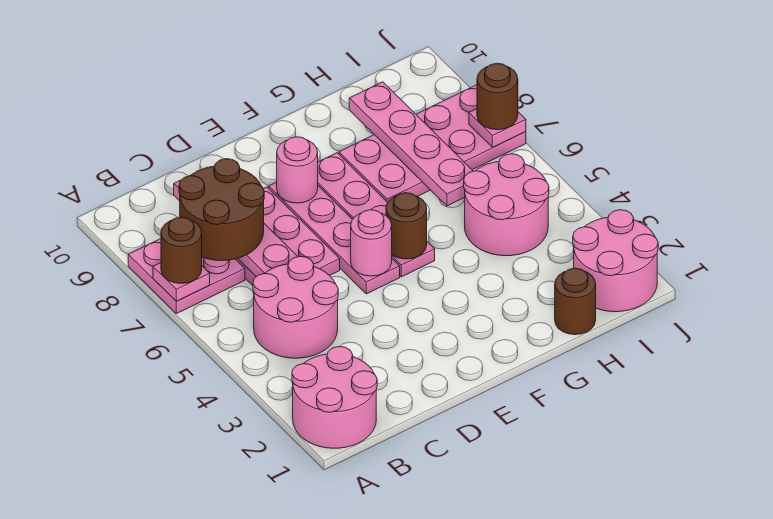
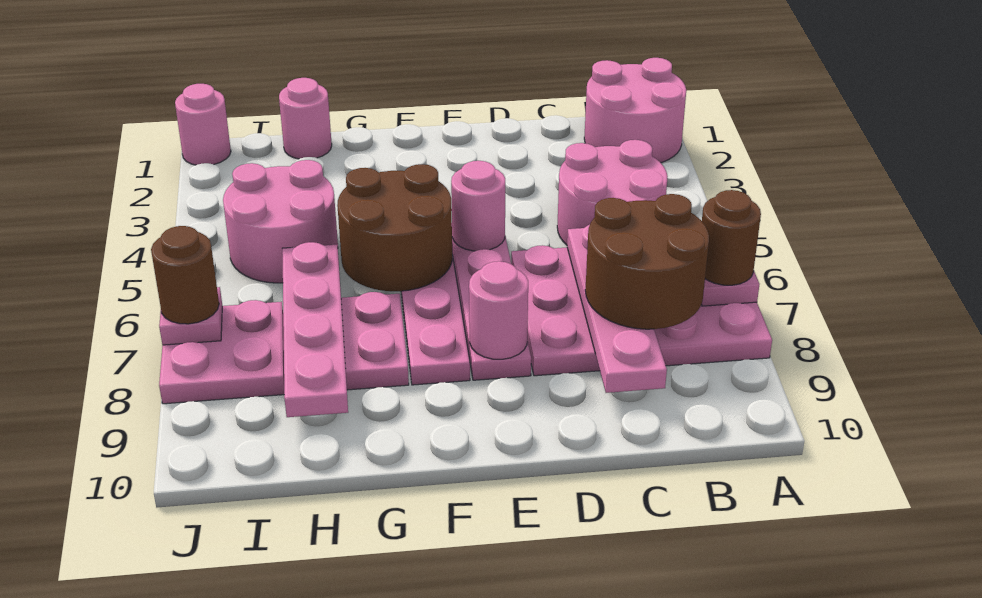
brown 1x1 round brick [386,193,427,259] -> brown 2x2 round brick [337,164,452,291]
brown 1x1 round brick [555,268,596,335] -> pink 1x1 round brick [279,78,332,159]
pink 2x2 round brick [573,210,658,312] -> pink 1x1 round brick [175,84,231,165]

